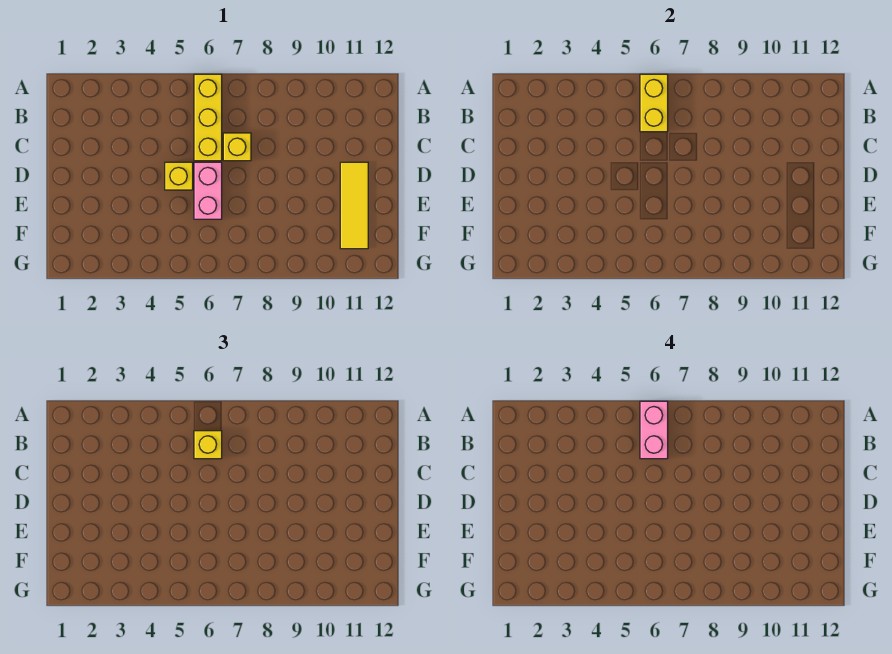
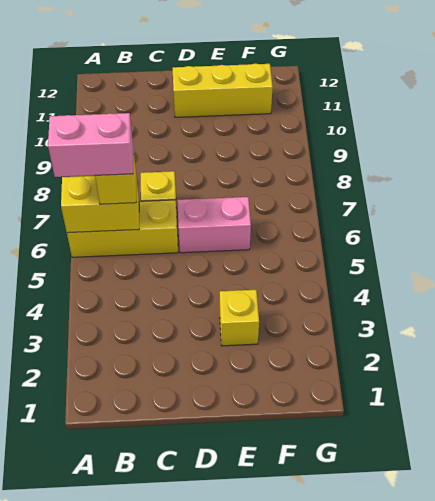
yellow 1x1 brick [165,162,193,190] -> yellow 1x1 brick moved to [220,290,259,346]
yellow 1x3 tile [340,162,368,249] -> yellow 1x3 brick [173,64,273,117]

